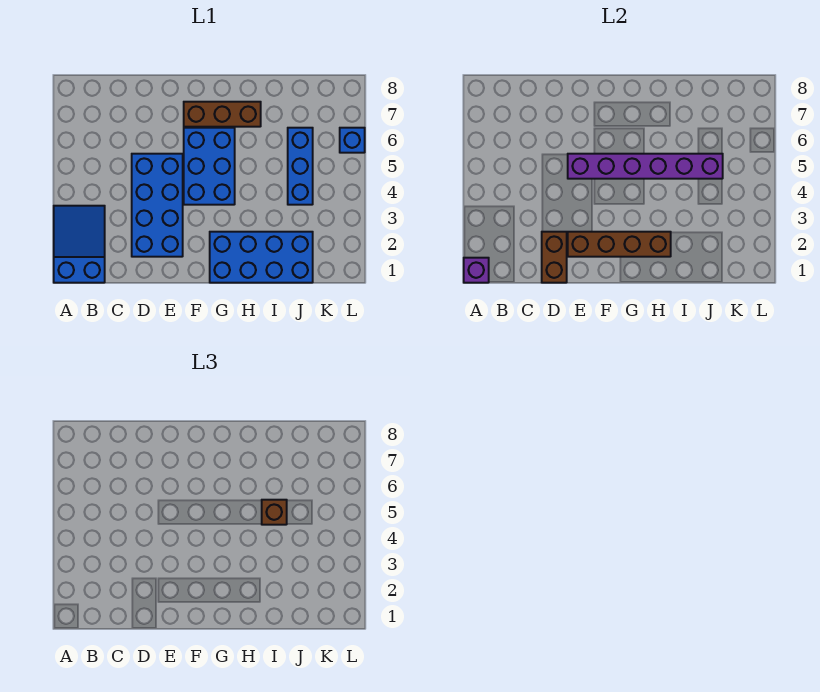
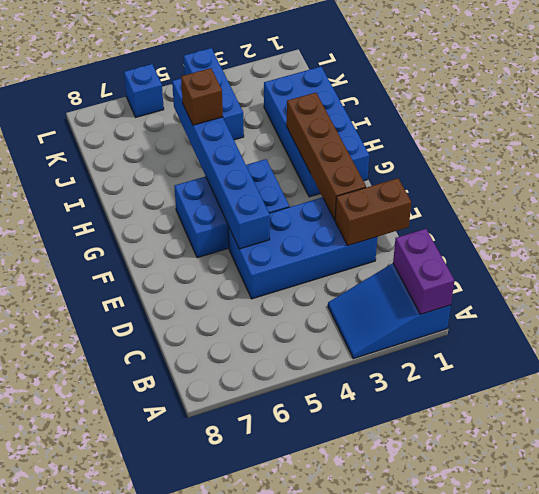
purple 1x1 brick [464,258,489,283] -> purple 1x2 brick [393,229,454,314]
purple 1x6 brick [568,154,723,179] -> blue 1x6 brick [172,79,270,249]
brown 1x3 brick [184,102,261,127] -> none
blue 1x3 brick [288,128,313,205] -> blue 1x3 brick turned to [184,48,244,140]

